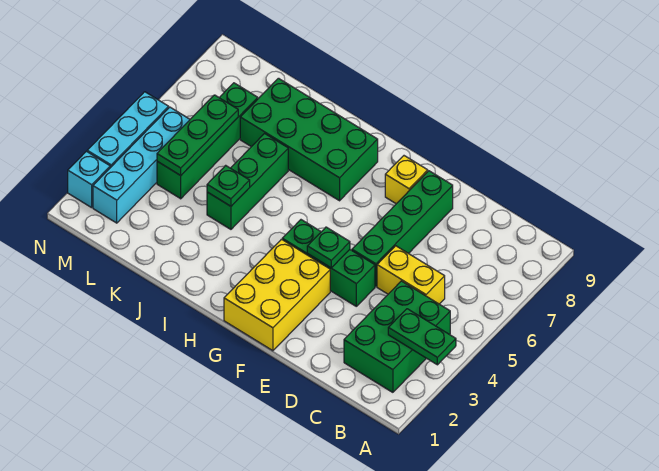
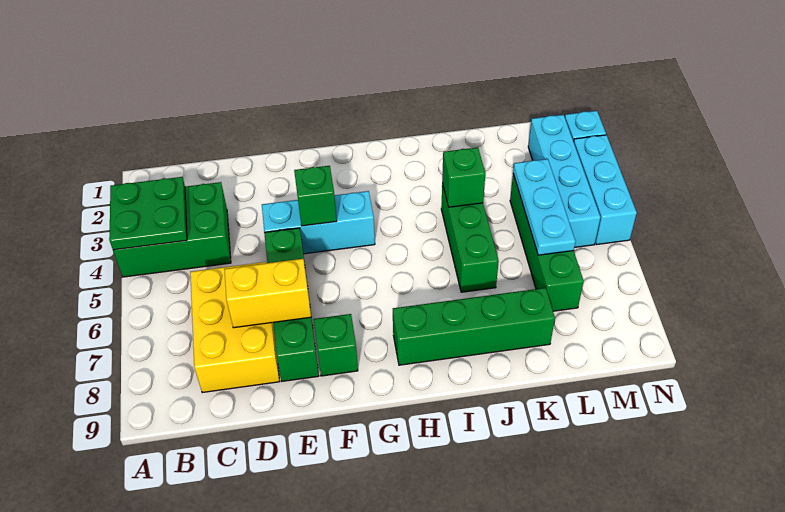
green 1x2 plate [388,309,456,365] -> green 2x2 plate [109,177,187,250]
green 2x3 brick [344,281,450,392] -> green 2x3 brick turned to [113,182,231,277]
yellow 1x2 brick [377,246,445,304] -> yellow 1x2 brick moved to [224,259,311,328]
green 1x3 brick [282,220,375,306] -> cyan 1x3 brick [262,191,375,254]
yellow 2x3 brick [224,239,330,351] -> yellow 2x3 brick moved to [190,262,280,393]
green 1x1 plate [307,227,350,268] -> green 1x1 brick [294,166,337,226]
yellow 1x1 brick [385,156,428,204] -> green 1x1 brick [313,314,358,376]
green 2x4 brick [240,78,378,201] -> green 1x4 brick [393,288,555,365]
green 1x1 plate [207,165,250,206] -> green 1x1 brick [442,147,485,207]
green 1x3 plate [157,95,238,175] -> cyan 1x3 plate [513,159,575,255]

